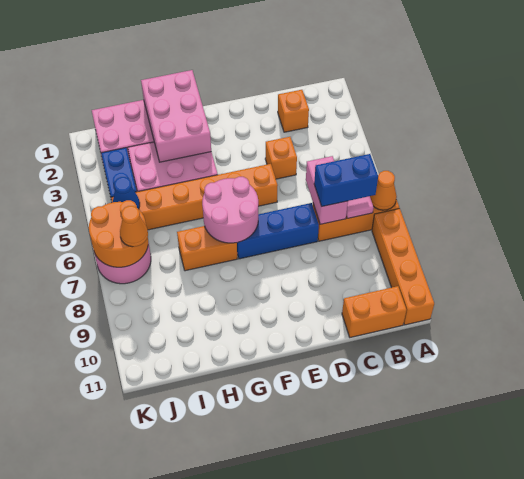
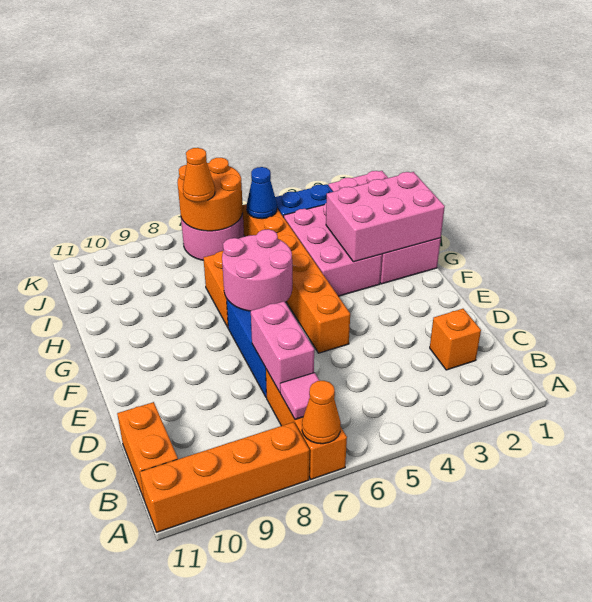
blue 1x2 brick [314,154,378,206] -> none
pink 1x2 brick [306,156,348,224] -> pink 1x2 brick turned to [251,301,314,392]
orange 1x1 brick [265,137,297,179] -> none

